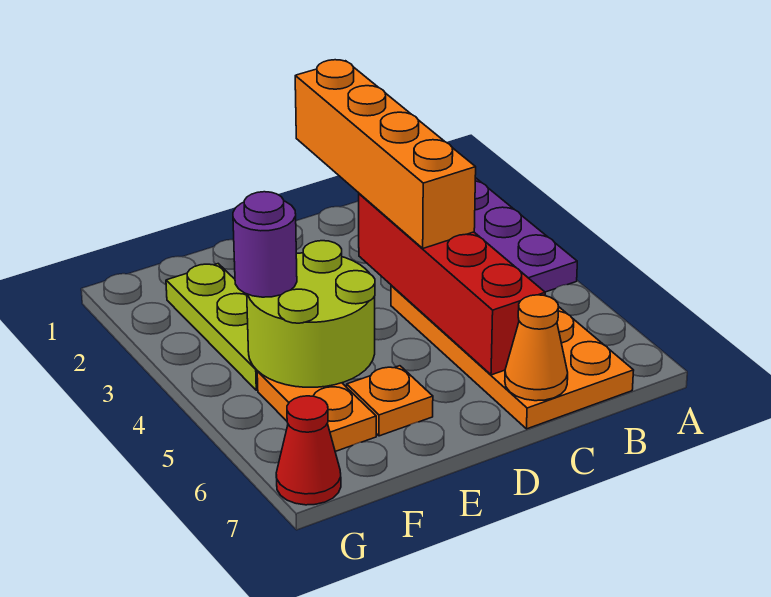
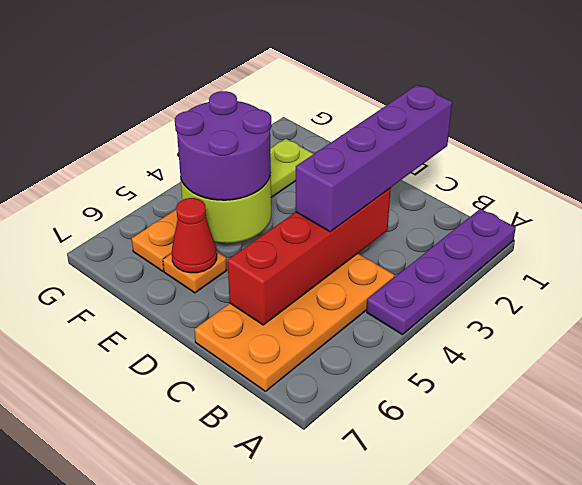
orange 1x4 brick [295,60,476,248] -> purple 1x4 brick [296,85,452,232]
orange 1x1 cone [505,295,568,401] -> none
purple 1x1 round brick [233,192,297,297] -> purple 2x2 round brick [175,91,272,200]
red 1x1 cone [276,396,341,505] -> red 1x1 cone moved to [172,198,217,273]

